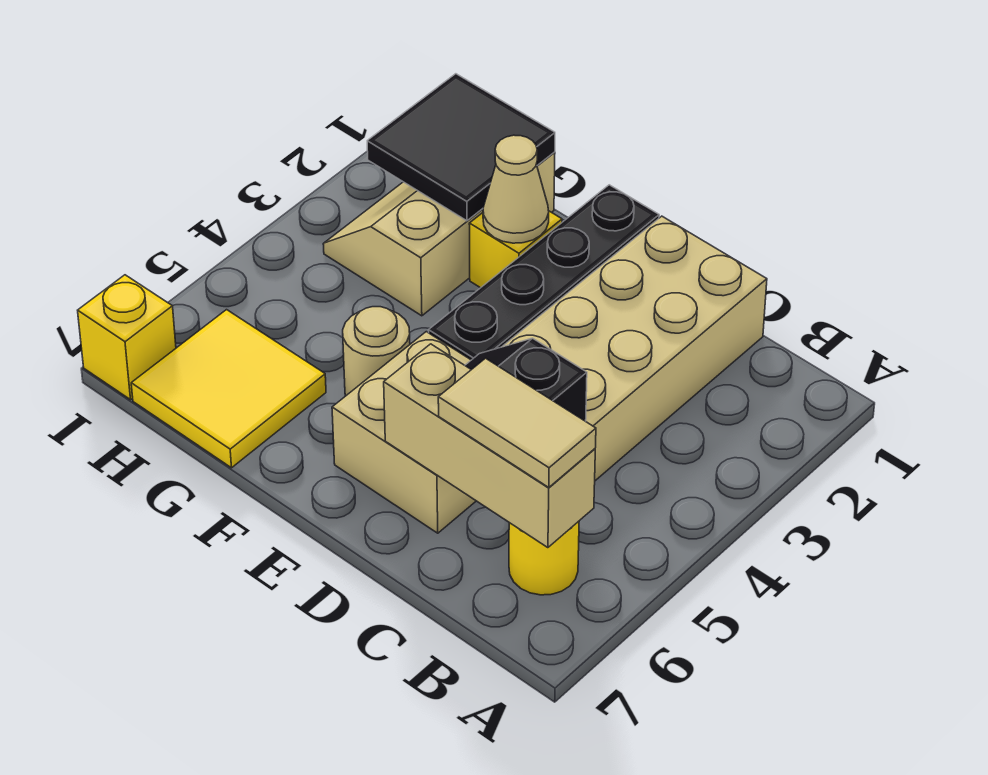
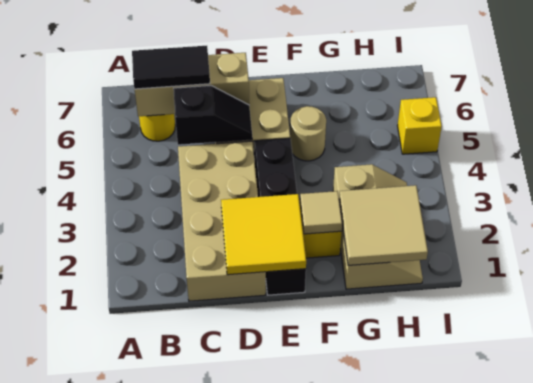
tan 1x2 tile [438,358,596,488] -> black 1x2 tile [132,46,210,89]
tan 1x1 cone [483,135,549,243] -> tan 1x1 tile [300,191,342,234]
black 2x2 tile [367,74,555,221] -> tan 2x2 tile [339,185,428,265]
yellow 2x2 tile [131,310,326,468] -> yellow 2x2 tile moved to [221,194,306,275]
yellow 1x1 brick [78,275,176,400] -> yellow 1x1 brick moved to [398,97,442,154]

